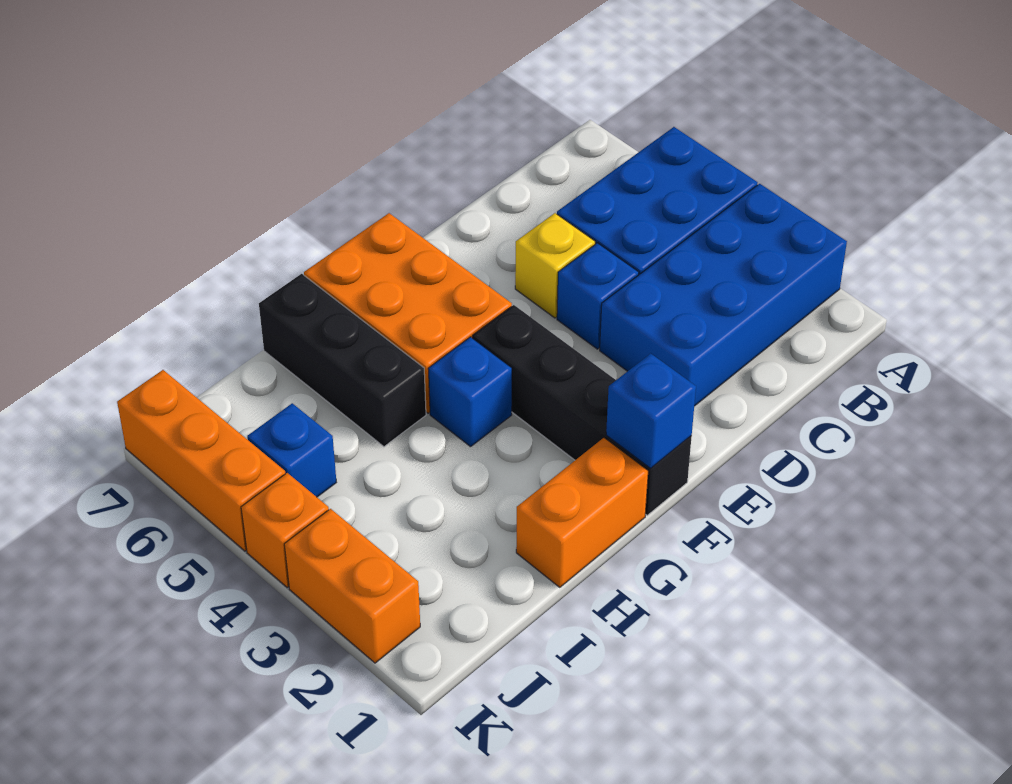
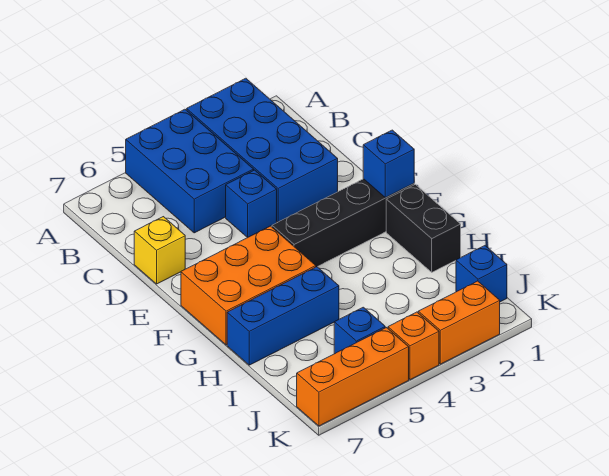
yellow 1x1 brick [515,213,595,318] -> yellow 1x1 brick moved to [134,217,185,284]
orange 1x2 brick [516,438,648,587] -> black 1x2 brick [386,185,461,272]
blue 1x1 brick [428,337,512,447] -> blue 1x1 brick moved to [456,246,507,302]
black 1x3 brick [259,274,426,447] -> blue 1x3 brick [227,267,339,365]

